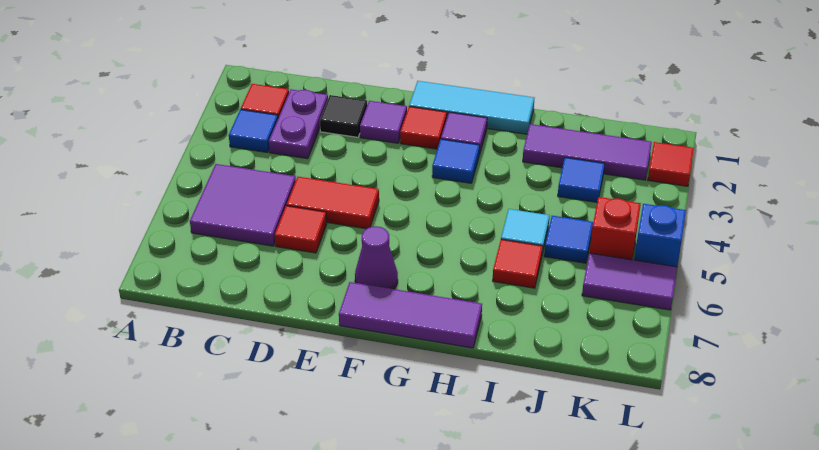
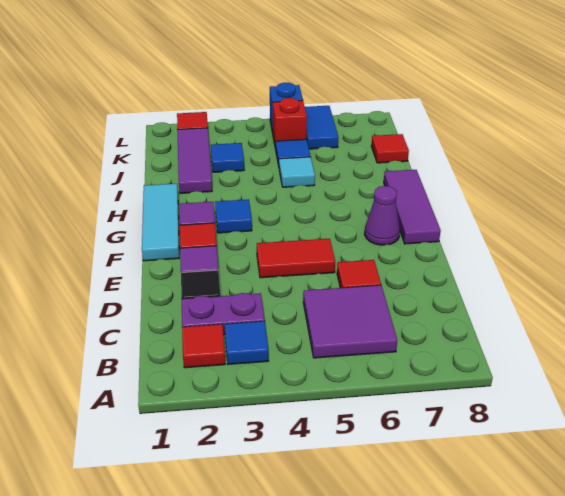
red 1x2 tile [287,177,379,229] -> red 1x2 tile turned to [257,239,335,278]
red 1x1 tile [493,239,543,288] -> red 1x1 tile moved to [371,134,409,163]
purple 1x2 tile [582,253,677,310] -> blue 1x2 tile [305,106,338,149]

